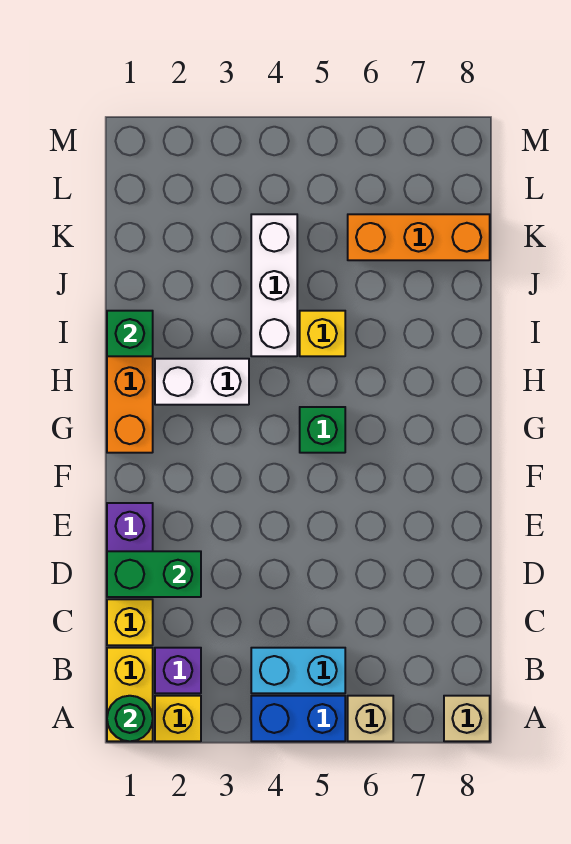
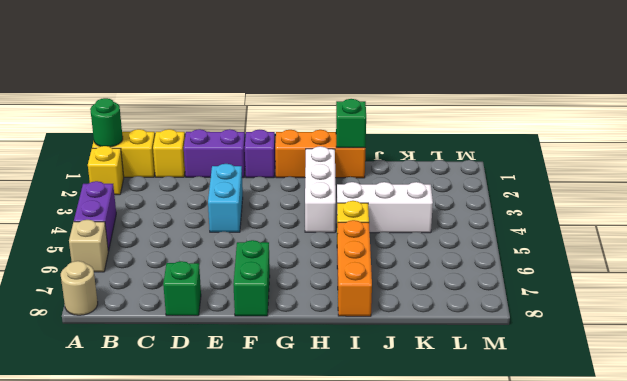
blue 1x2 brick [251,696,345,741] -> purple 1x2 brick [74,181,116,251]
tan 1x1 brick [444,696,490,741] -> tan 1x1 round brick [61,261,98,315]
purple 1x1 brick [155,648,201,693] -> purple 1x1 brick moved to [245,130,275,178]
cyan 1x2 brick [251,648,345,693] -> cyan 1x2 brick moved to [208,164,243,232]
green 1x2 brick [107,551,201,597] -> green 1x2 brick moved to [233,240,270,316]
green 1x1 brick [300,407,345,453] -> green 1x1 brick moved to [163,261,201,316]
white 1x2 brick [155,359,249,405] -> white 1x3 brick [305,146,336,233]
orange 1x3 brick [348,214,490,260] -> orange 1x3 brick moved to [337,220,372,316]

